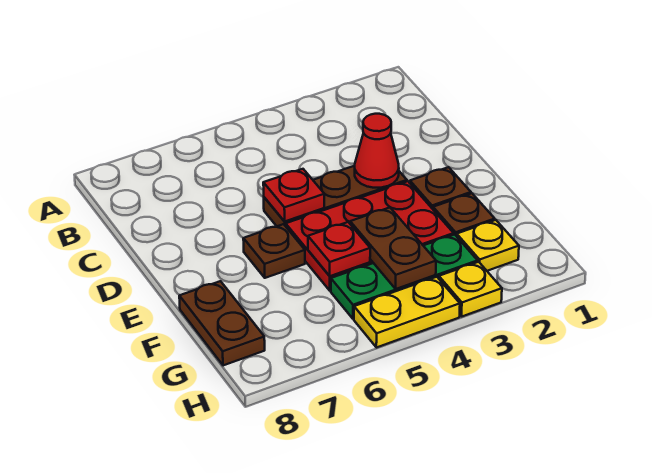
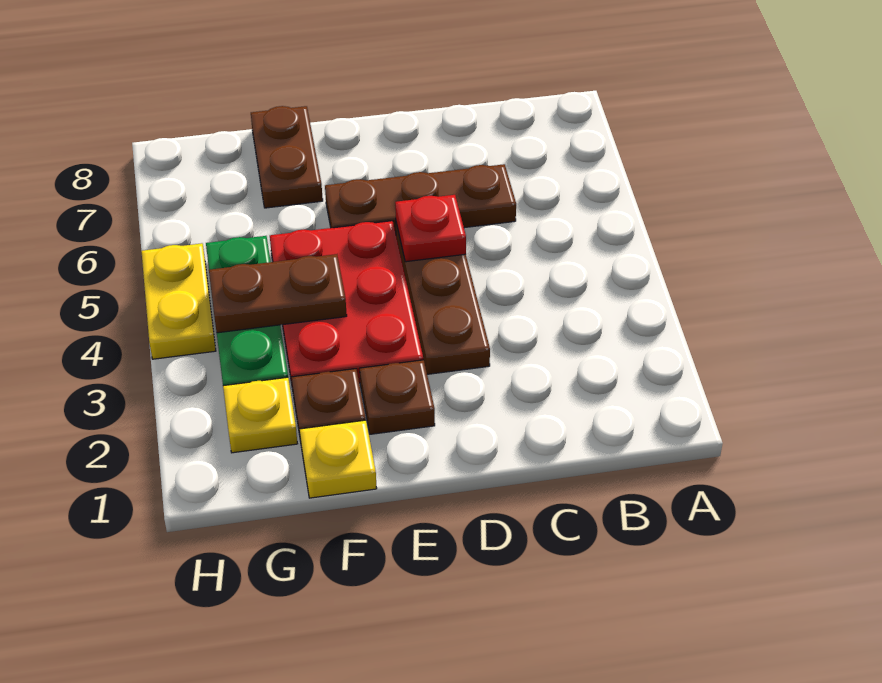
red 1x1 cone [355,114,399,188] -> none
brown 1x1 plate [243,224,305,278] -> brown 1x3 plate [325,164,516,233]
red 1x1 plate [308,222,370,276] -> none
brown 1x2 plate [179,281,265,365] -> brown 1x2 plate turned to [251,106,323,208]
yellow 1x1 plate [439,262,502,316] -> yellow 1x1 plate moved to [300,420,377,498]

